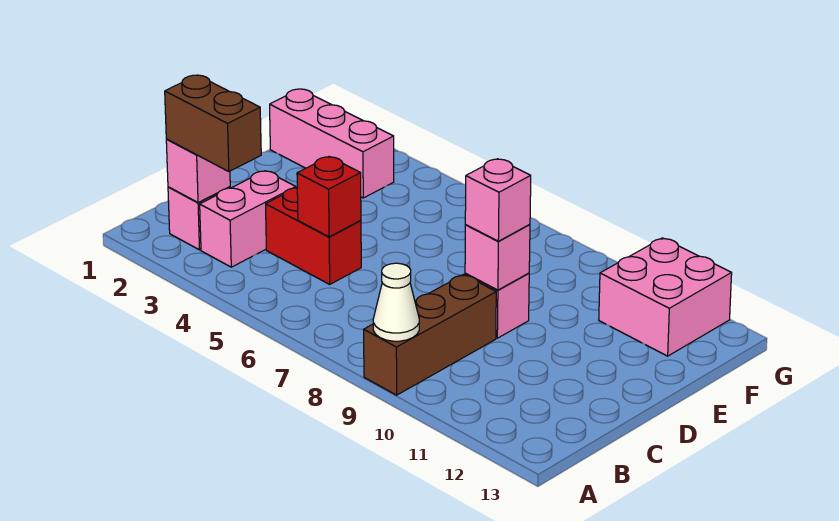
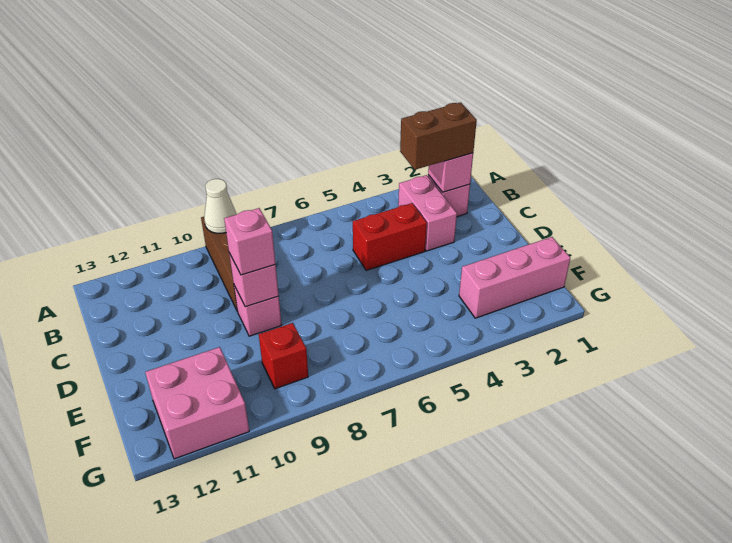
red 1x1 brick [297,157,361,237] -> red 1x1 brick moved to [259,323,308,389]

